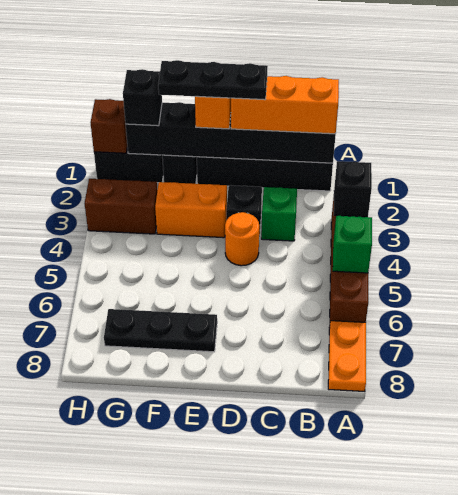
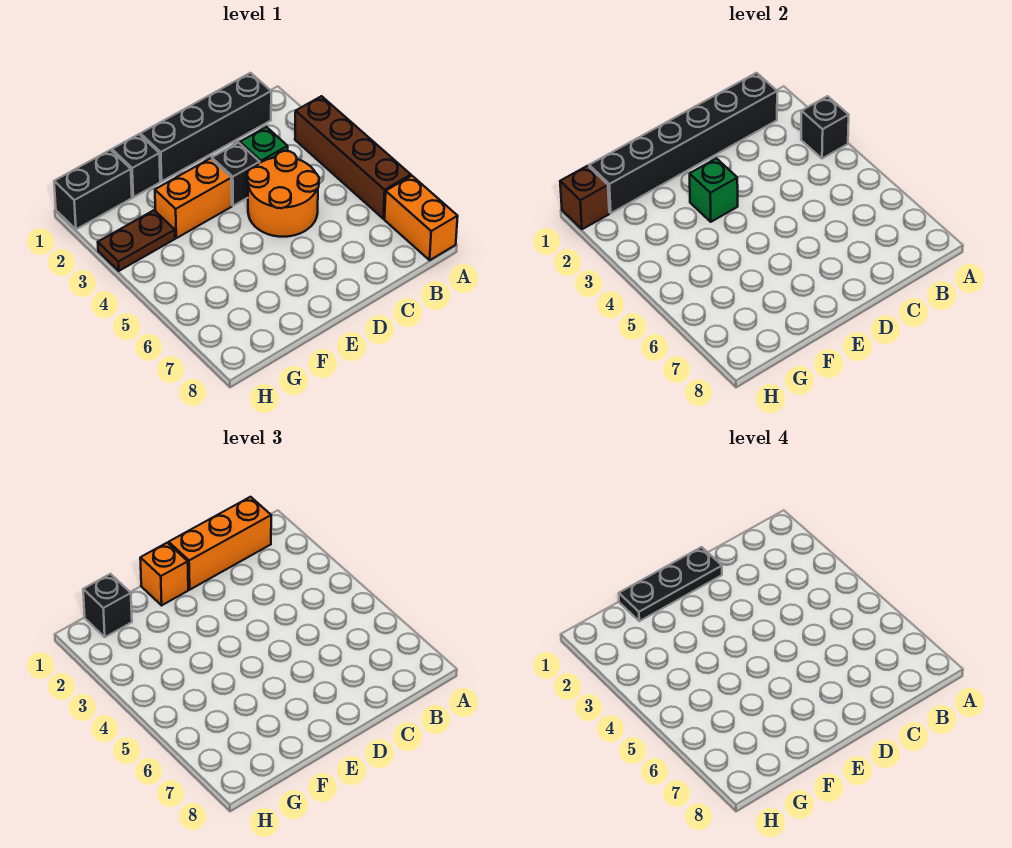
green 1x1 brick [333,216,372,273] -> green 1x1 brick moved to [690,158,738,222]
orange 1x2 plate [328,321,366,391] -> orange 1x2 brick [385,176,458,260]
orange 1x1 round brick [225,212,259,266] -> orange 2x2 round brick [247,151,319,237]
black 1x3 plate [104,309,217,352] -> none
brown 1x2 brick [85,179,157,234] -> brown 1x2 plate [98,210,175,271]

